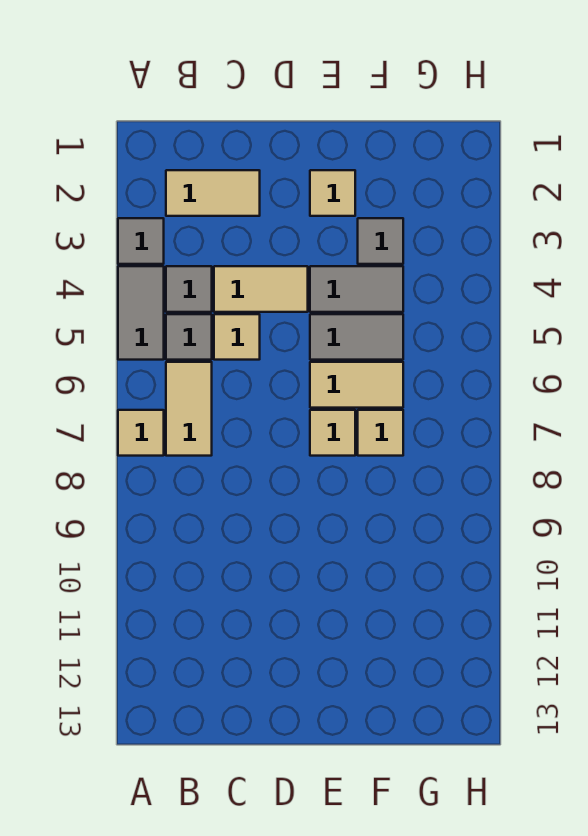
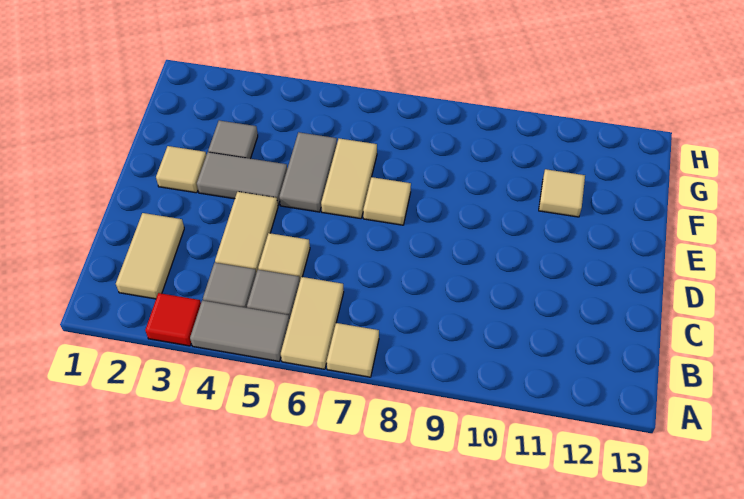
grey 1x1 tile [118,218,164,264] -> red 1x1 tile [145,293,201,346]
tan 1x2 tile [166,362,212,456] -> tan 1x2 tile turned to [281,277,344,369]
grey 1x2 tile [310,266,403,312] -> grey 1x2 tile turned to [197,152,287,205]
tan 1x1 tile [358,410,403,456] -> tan 1x1 tile moved to [539,169,585,217]

